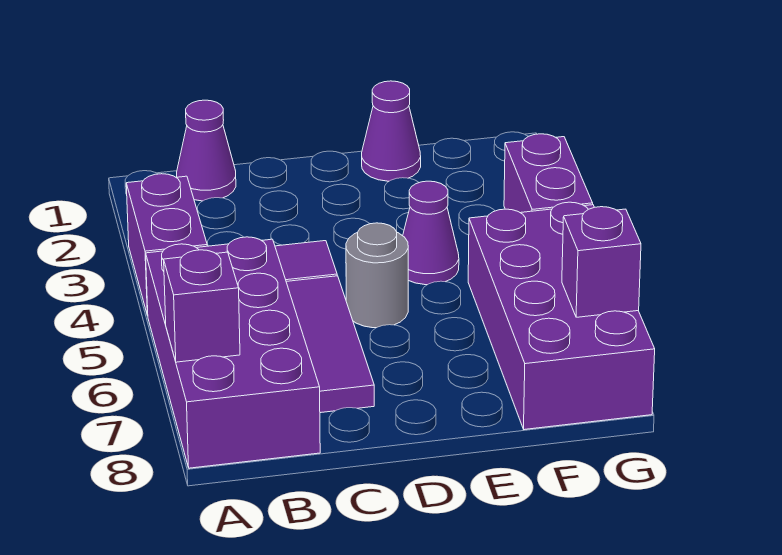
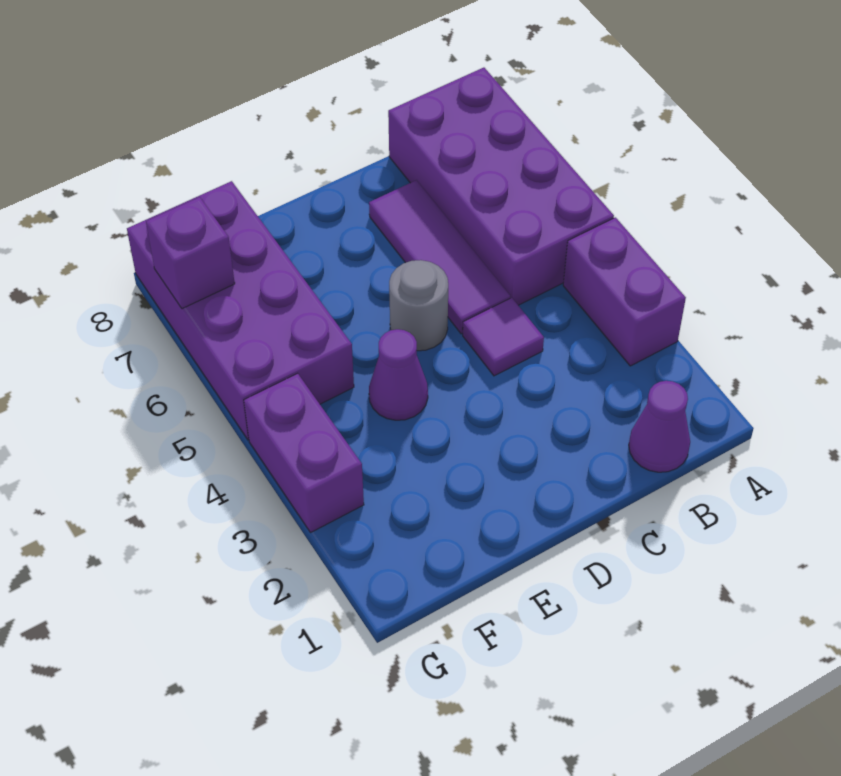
purple 1x1 brick [164,250,240,362] -> none
purple 1x1 cone [362,81,421,181] -> none

